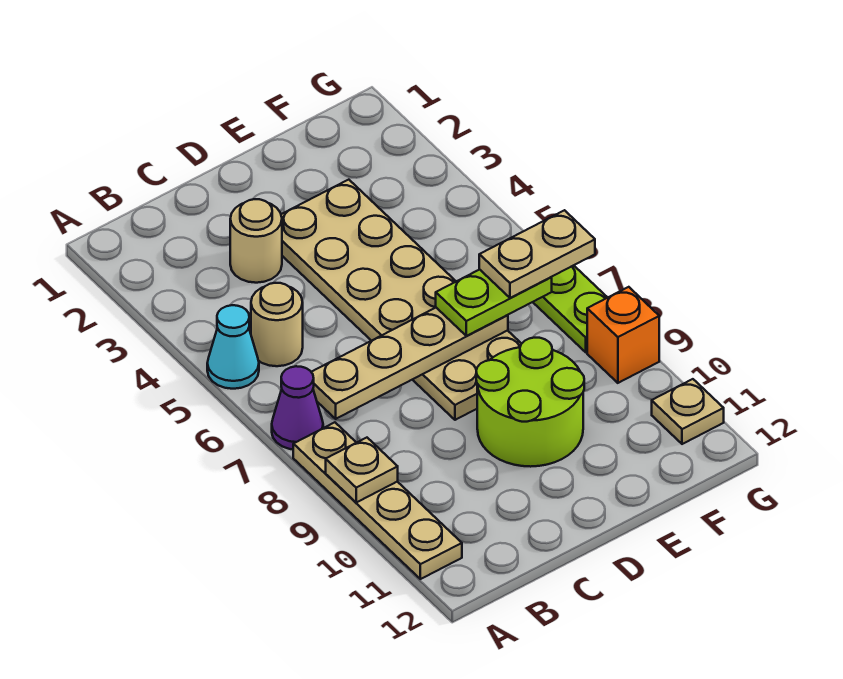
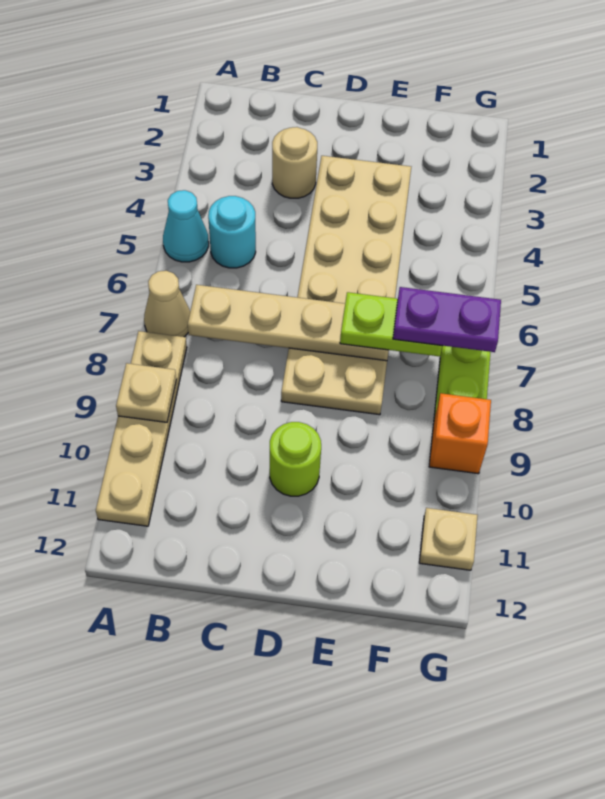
purple 1x1 cone [272,366,323,449] -> tan 1x1 cone [144,271,190,337]
tan 1x1 round brick [251,283,303,366] -> cyan 1x1 round brick [208,196,256,268]
lime 2x2 round brick [476,338,584,467] -> lime 1x1 round brick [270,422,321,496]
tan 1x2 plate [479,210,595,298] -> purple 1x2 plate [393,287,501,352]

